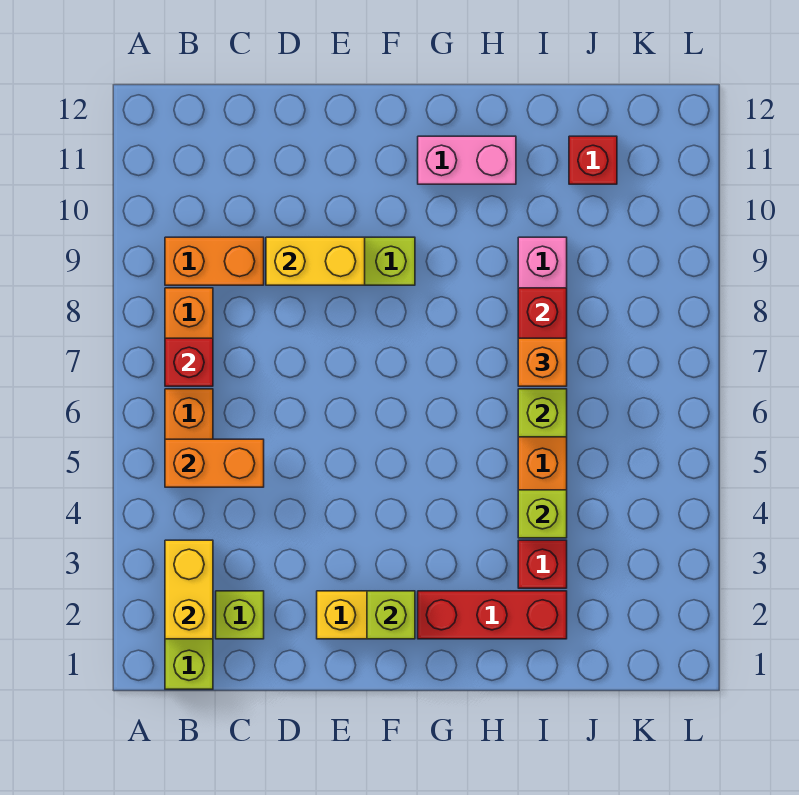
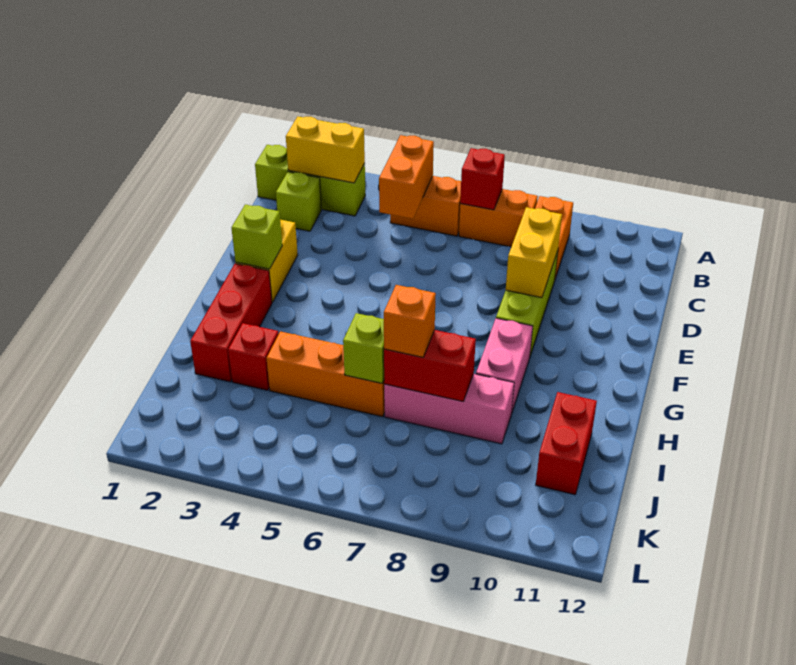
pink 1x2 brick [418,136,516,184] -> pink 1x2 brick moved to [476,318,533,414]
lime 1x1 brick [518,490,567,538] -> none
red 1x1 brick [569,136,617,184] -> red 1x2 brick [536,392,597,495]

